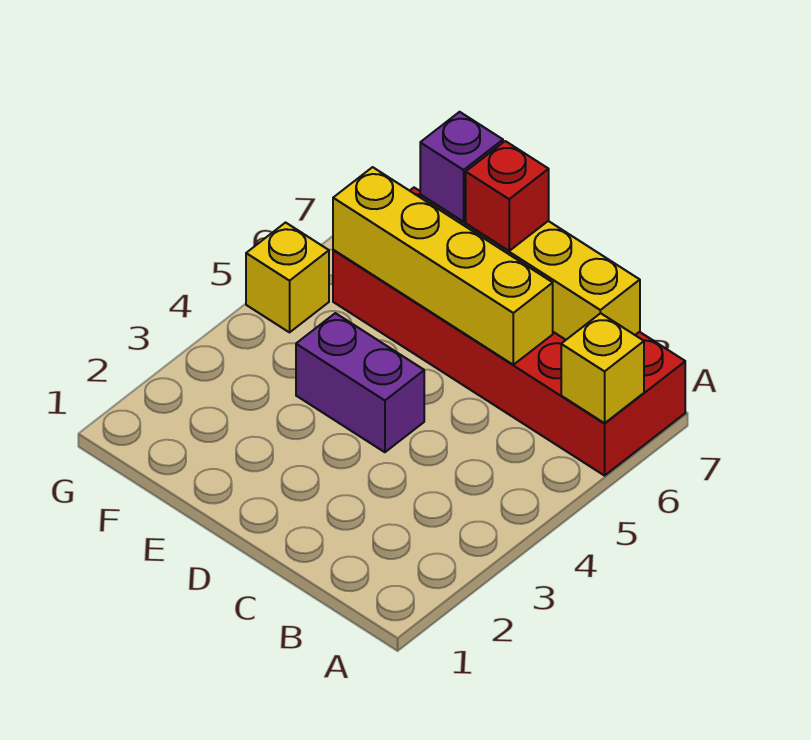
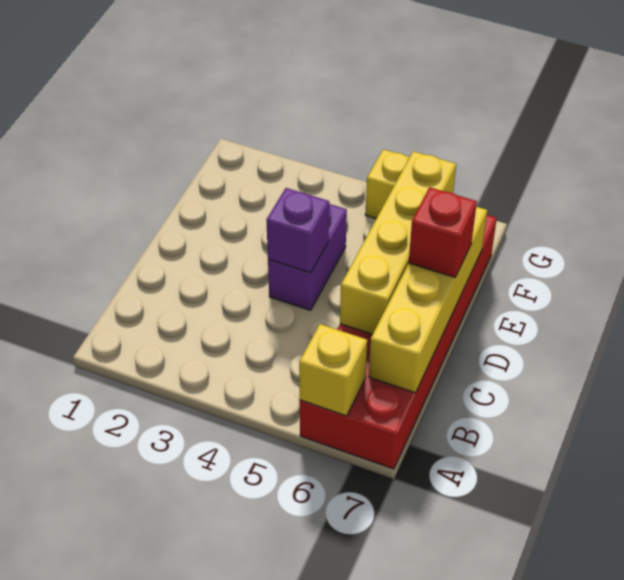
purple 1x1 brick [420,112,503,222] -> purple 1x1 brick moved to [266,188,329,273]

